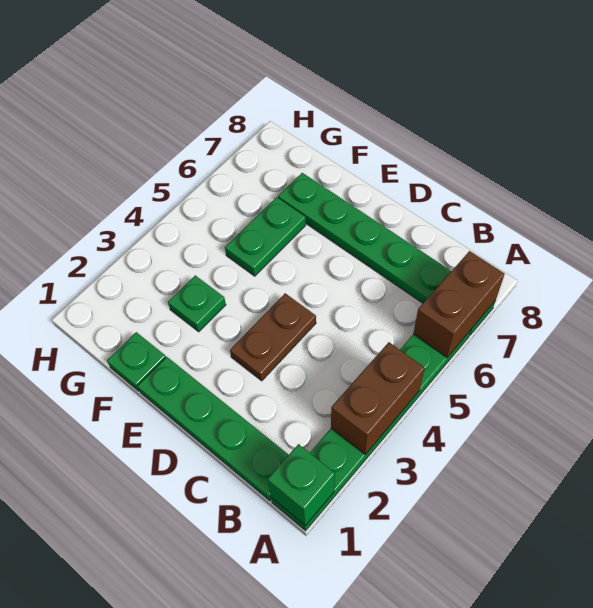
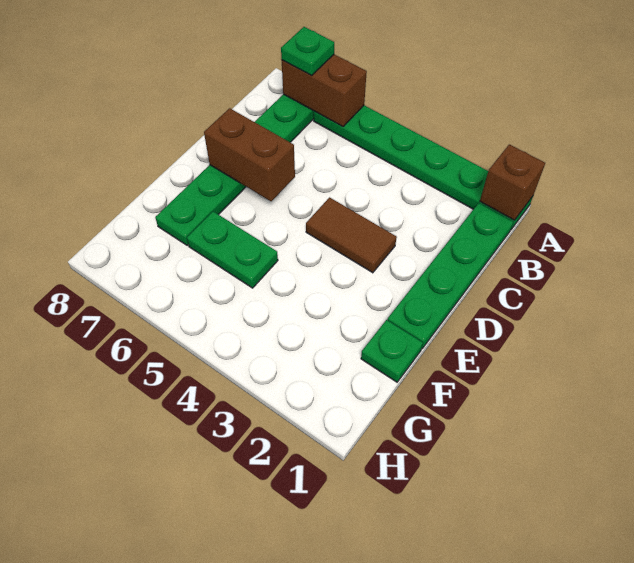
green 1x1 brick [268,444,335,526] -> brown 1x1 brick [480,144,545,220]
brown 1x2 brick [331,342,425,454] -> brown 1x2 brick moved to [204,108,295,201]
brown 1x2 plate [230,293,316,381] -> brown 1x2 tile [306,197,397,273]
green 1x1 plate [168,275,226,332] -> green 1x1 plate moved to [281,27,334,75]

